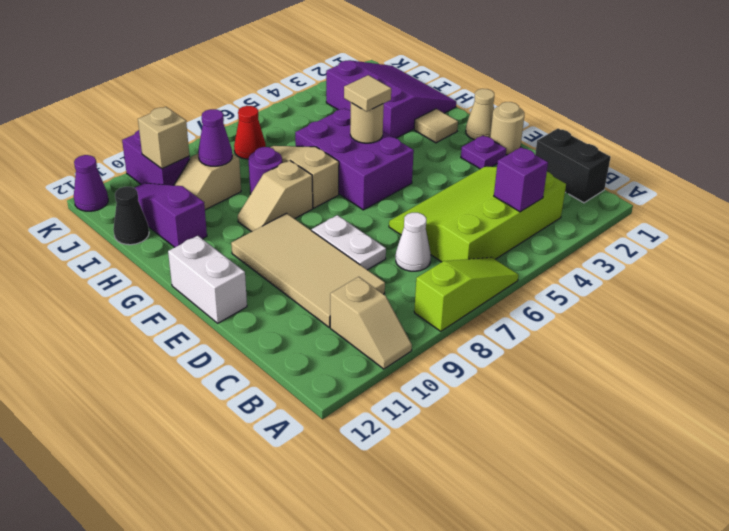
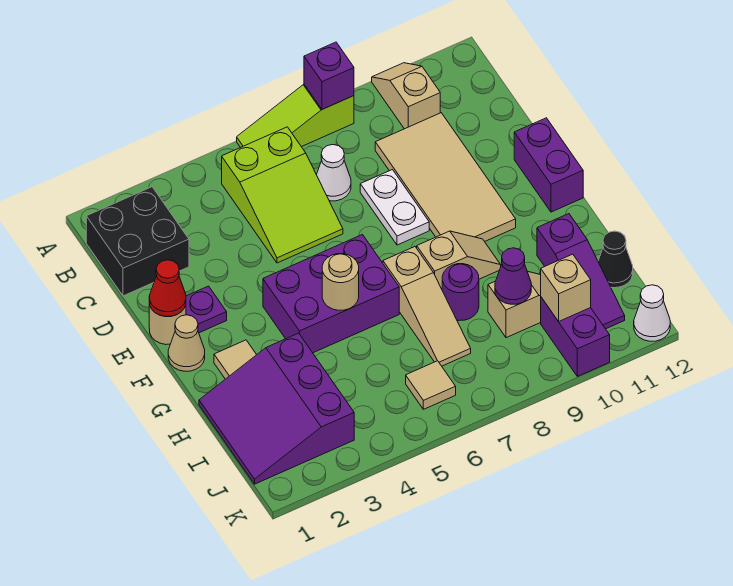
black 1x2 brick [535,129,611,203] -> black 2x2 brick [86,187,189,296]
lime 3x4 slope [389,166,566,262] -> lime 2x3 slope [222,127,343,263]
purple 1x1 brick [494,147,548,212] -> purple 1x1 brick moved to [304,42,354,109]
white 1x2 brick [168,236,247,323] -> purple 1x2 brick [514,118,583,212]
purple 2x3 brick [295,108,414,210] -> purple 2x3 brick turned to [263,235,399,353]
tan 1x1 tile [344,75,391,111] -> tan 1x1 tile moved to [406,361,456,409]
red 1x1 cone [234,106,266,159] -> red 1x1 cone moved to [149,260,186,316]
purple 1x1 cone [74,155,108,211] -> white 1x1 cone [634,285,670,341]

